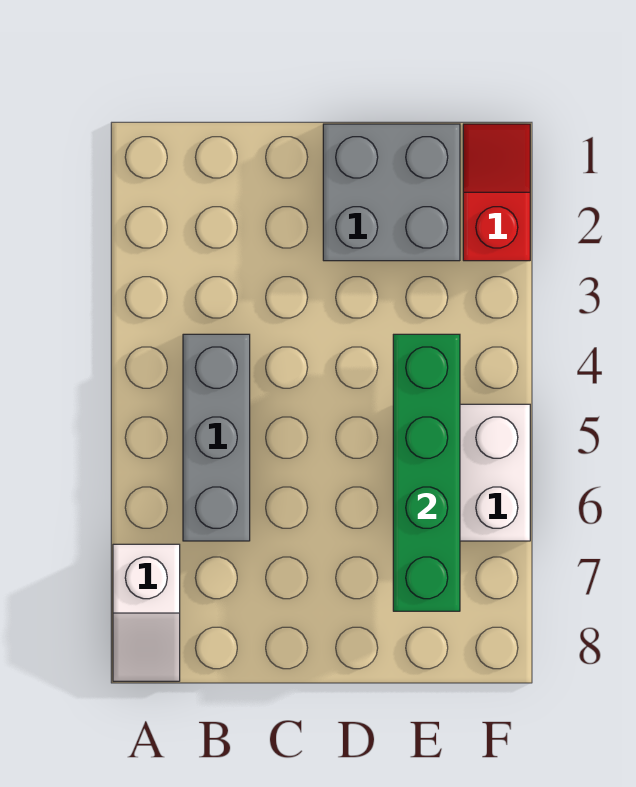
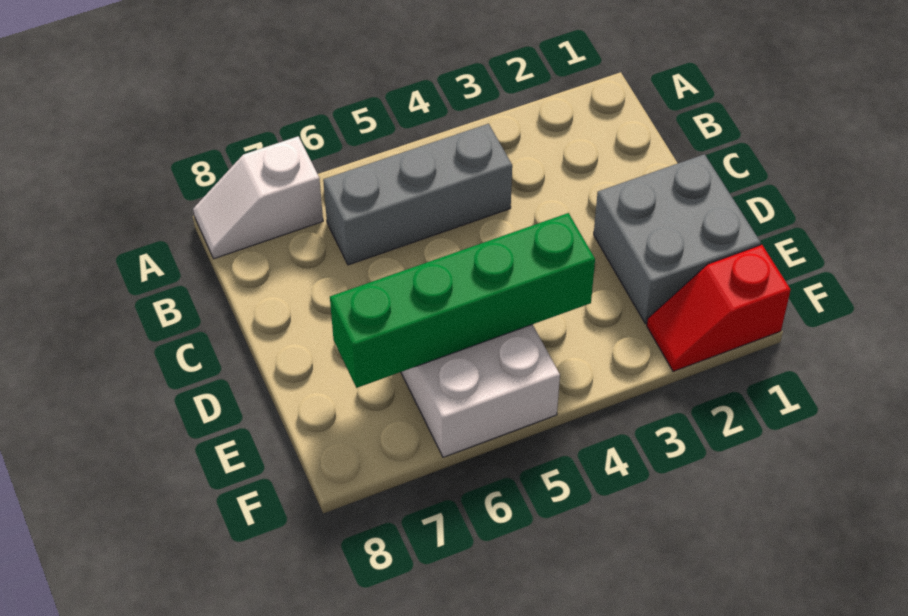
red 1x2 slope [463,124,530,261] -> red 1x2 slope turned to [647,245,791,371]

